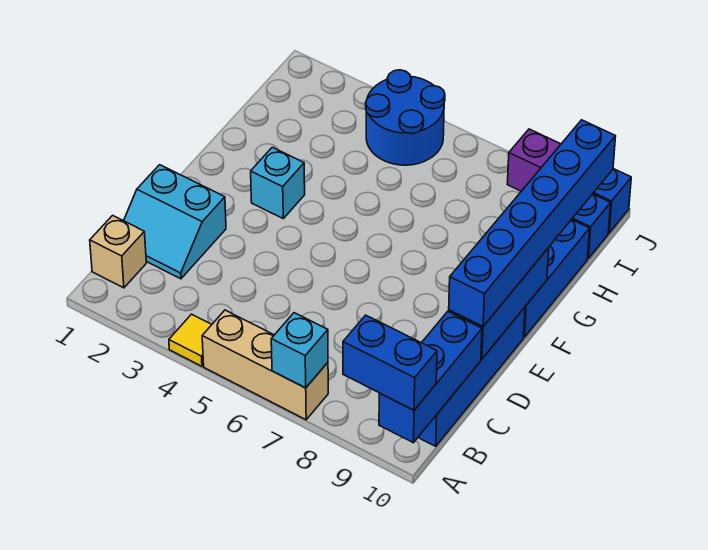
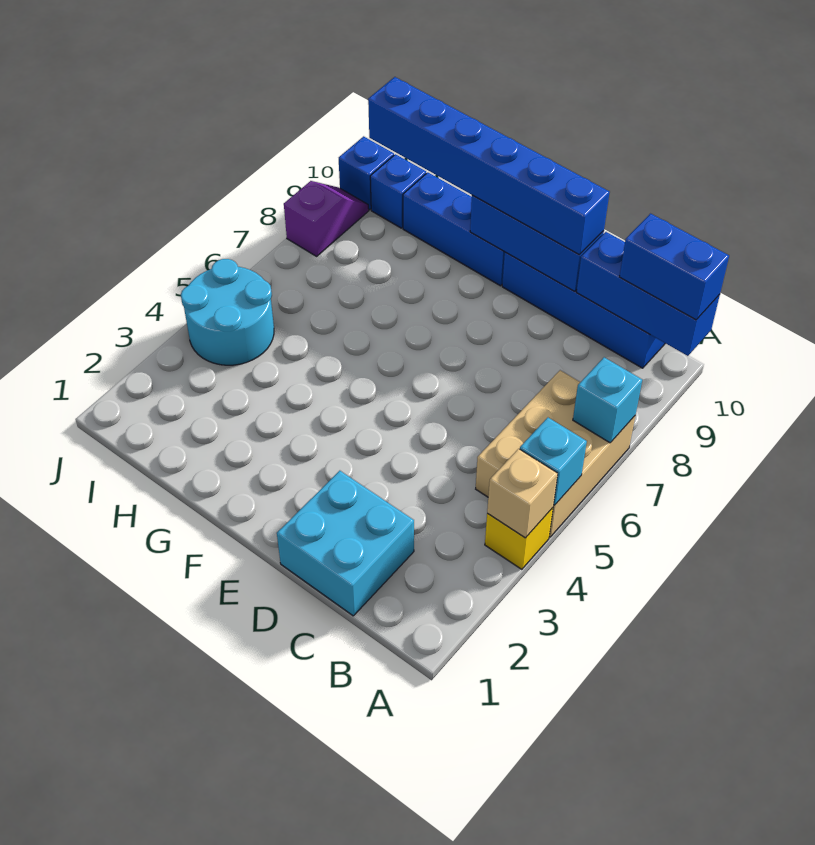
yellow 1x1 tile [169,314,212,366] -> yellow 1x1 brick [485,508,553,569]
tan 1x3 brick [202,310,328,420] -> tan 2x3 brick [476,370,635,537]
blue 1x2 brick [343,315,437,410] -> blue 1x2 brick turned to [619,214,729,320]
tan 1x1 brick [90,215,146,288] -> tan 1x1 brick moved to [487,449,558,538]
cyan 2x2 slope [124,165,226,279] -> cyan 2x2 brick [277,471,414,616]
cyan 1x1 brick [251,147,305,218] -> cyan 1x1 brick moved to [520,418,587,505]
blue 2x2 round brick [366,70,445,165] -> cyan 2x2 round brick [181,259,274,365]

